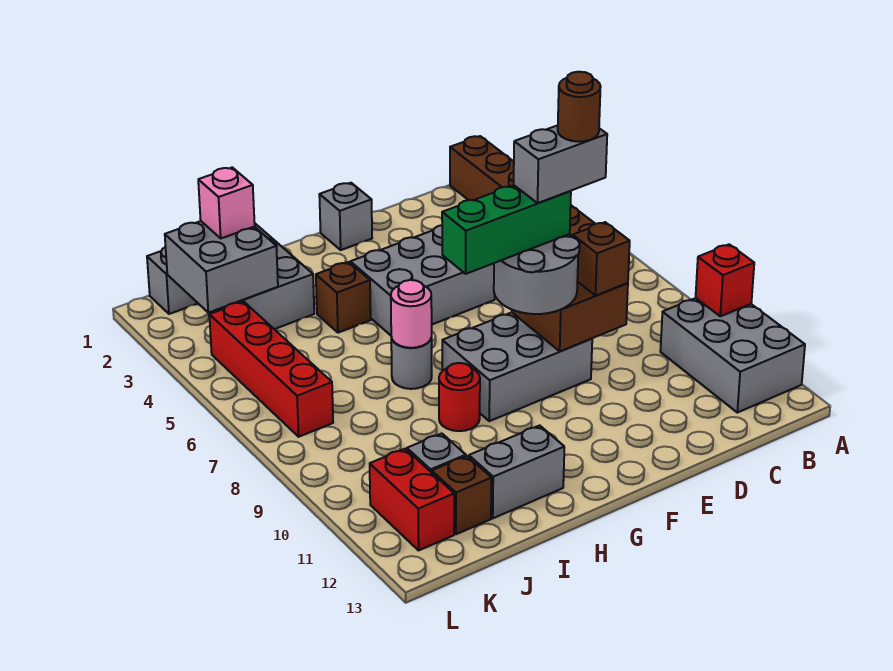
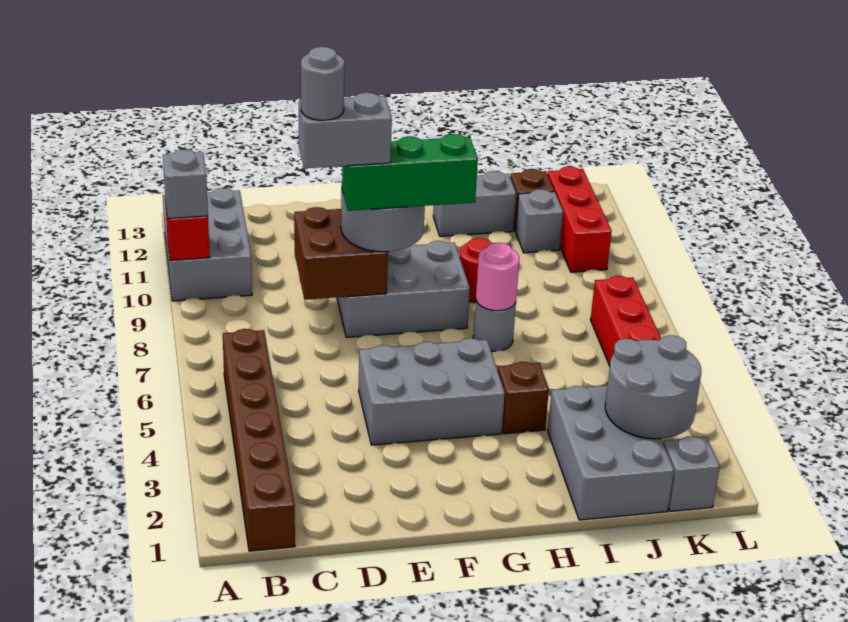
brown 1x1 round brick [558,72,601,142] -> grey 1x1 round brick [301,47,344,120]
brown 1x1 brick [573,222,630,296] -> none
grey 1x1 brick [319,183,372,250] -> grey 1x1 brick moved to [163,150,208,219]
grey 2x2 brick [165,221,278,313] -> grey 2x2 round brick [605,335,701,439]
pink 1x1 brick [198,167,255,238] -> none
red 1x2 brick [370,449,454,550] -> red 1x3 brick [547,166,612,272]

